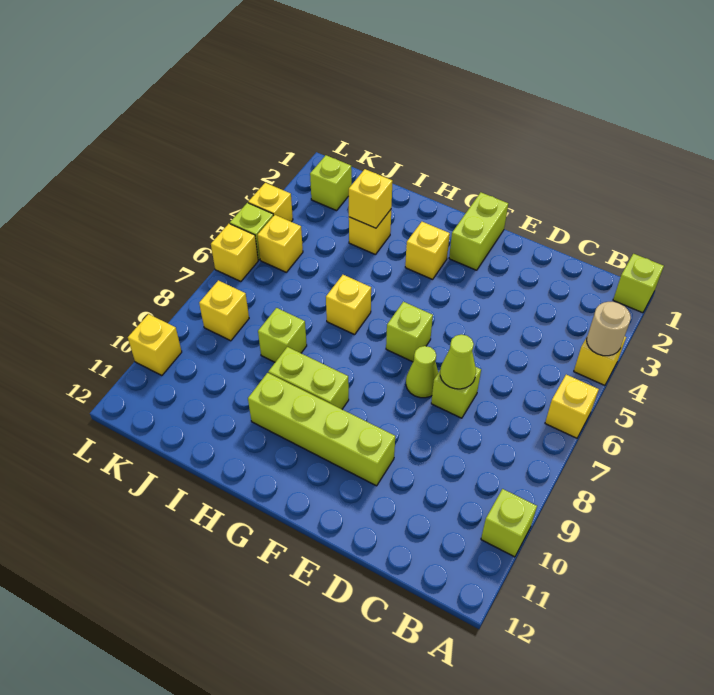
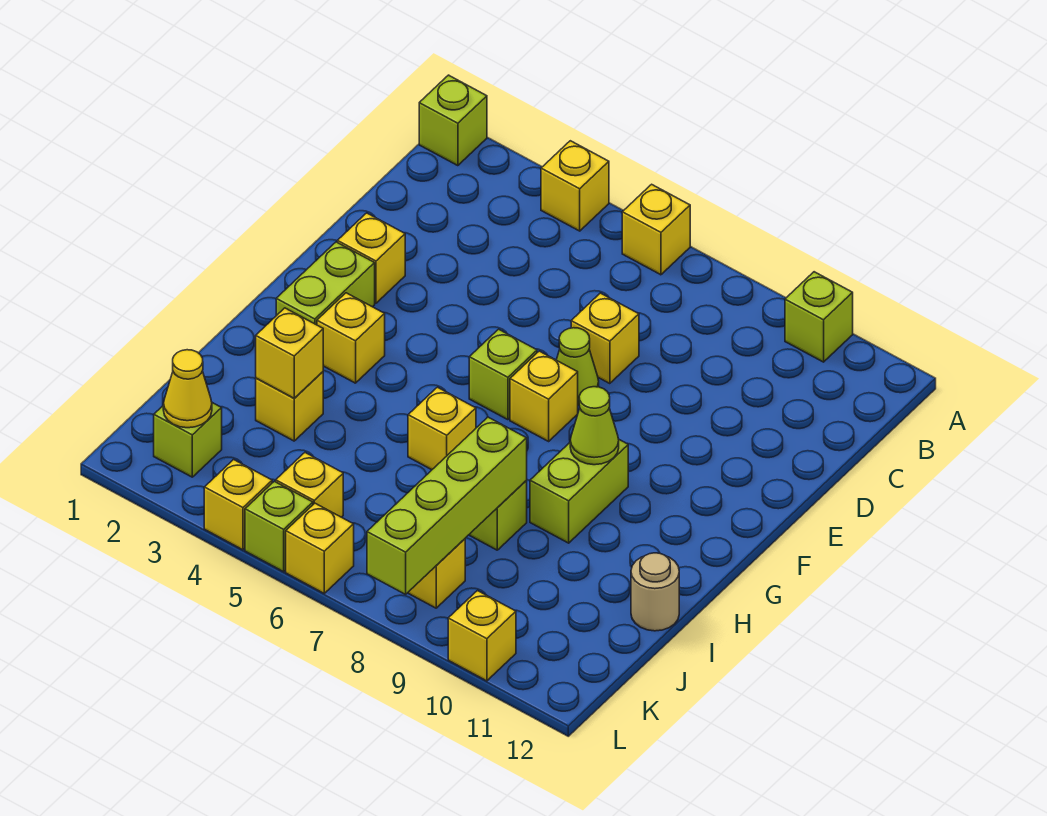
tan 1x1 round brick [587,302,631,356] -> tan 1x1 round brick moved to [631,553,679,631]
lime 1x1 brick [431,367,481,418] -> yellow 1x1 brick [571,293,639,384]
lime 1x1 cone [440,334,476,389] -> lime 1x1 cone moved to [570,387,619,465]
none -> yellow 1x1 brick [337,213,405,303]
lime 1x4 brick [248,373,395,486] -> lime 1x4 brick moved to [367,417,527,594]
lime 1x2 brick [449,192,508,270] -> lime 1x2 brick turned to [276,242,375,325]
none -> yellow 1x1 brick [510,351,578,441]
none -> yellow 1x1 cone [163,350,212,428]

